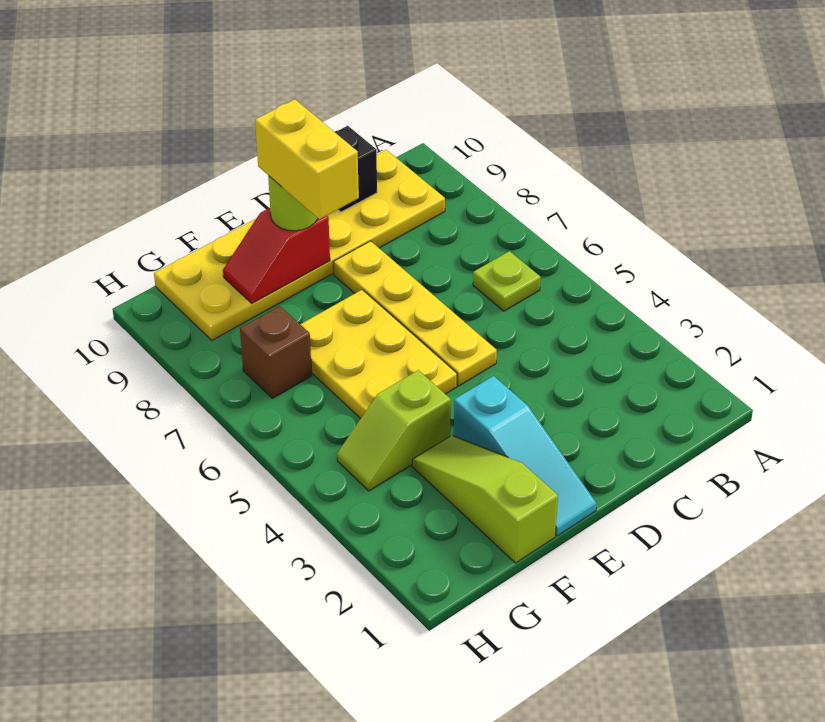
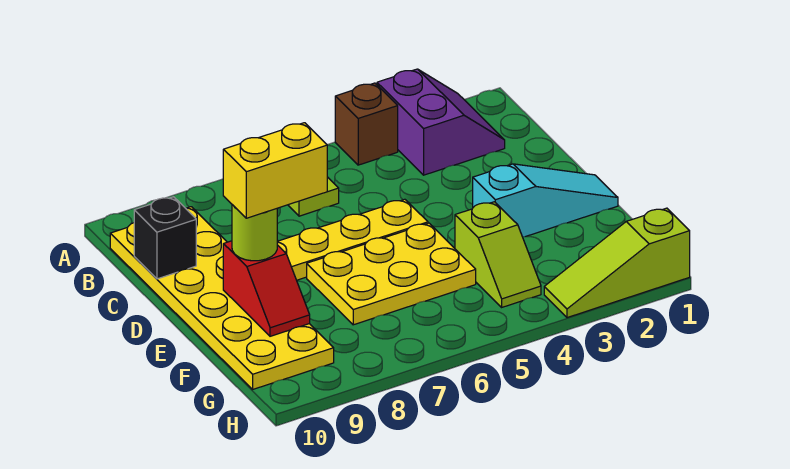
none -> purple 2x2 slope [377,69,505,175]
lime 1x3 slope [412,435,558,563] -> lime 1x3 slope moved to [544,208,690,318]
brown 1x1 brick [240,306,312,398] -> brown 1x1 brick moved to [335,83,398,165]

